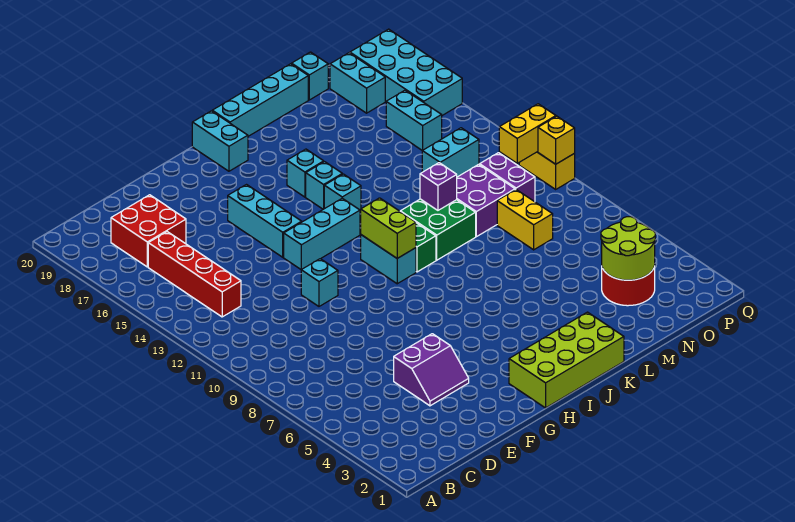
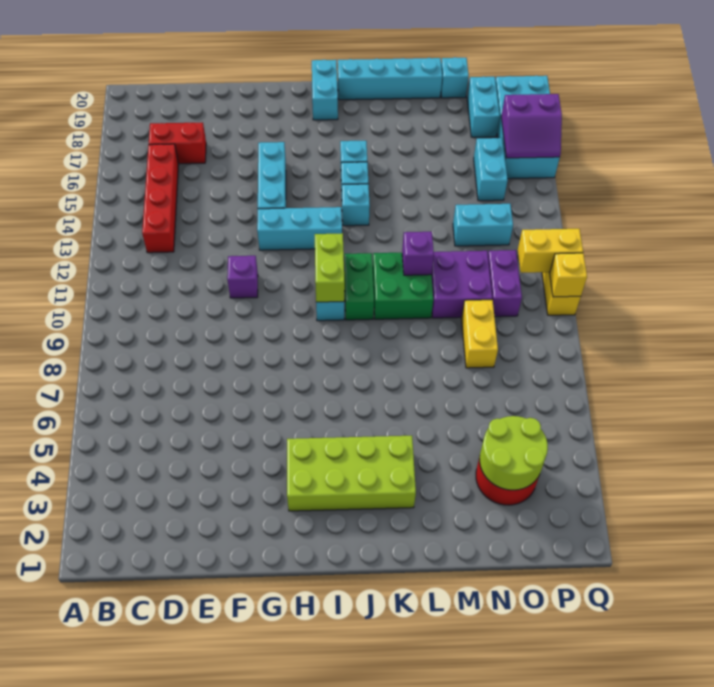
red 2x2 brick [111,195,186,267] -> red 1x2 brick [149,123,206,164]
purple 2x2 slope [394,334,469,406] -> purple 2x2 slope moved to [501,94,562,158]
cyan 1x1 brick [301,259,338,306] -> purple 1x1 brick [227,256,258,298]
lime 2x4 brick [509,312,624,408] -> lime 2x4 brick moved to [287,436,416,511]

